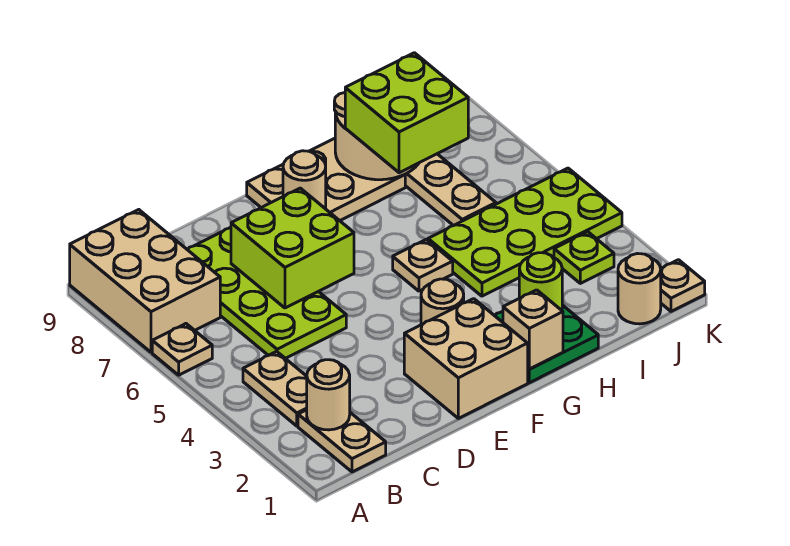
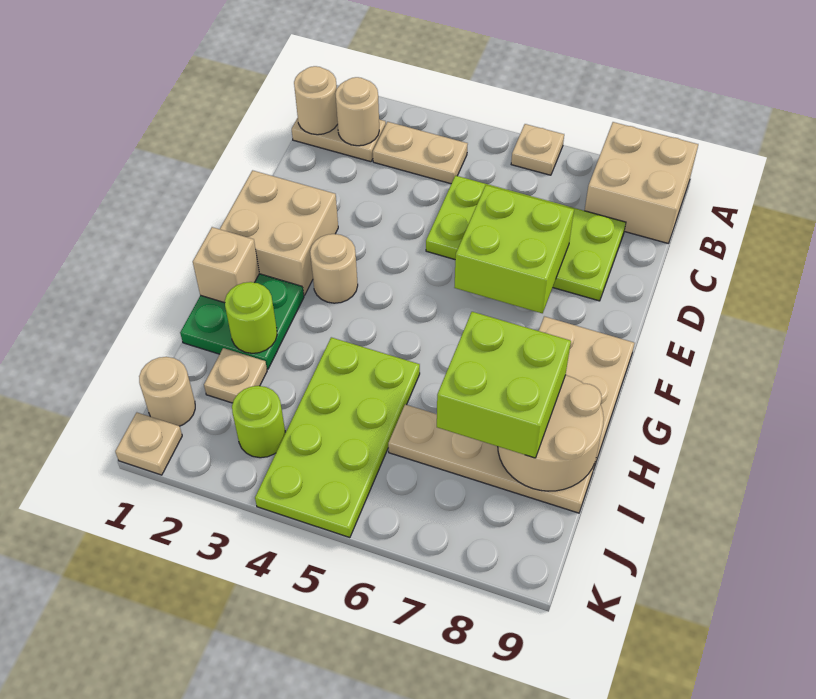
tan 2x3 brick [70,210,220,352] -> tan 2x2 brick [585,122,698,243]
tan 1x1 round brick [283,151,326,208] -> tan 1x1 round brick moved to [294,66,338,135]
tan 1x1 plate [393,239,453,291] -> tan 1x1 plate moved to [204,348,267,403]
lime 1x1 plate [554,232,614,283] -> lime 1x1 round brick [232,386,285,458]

